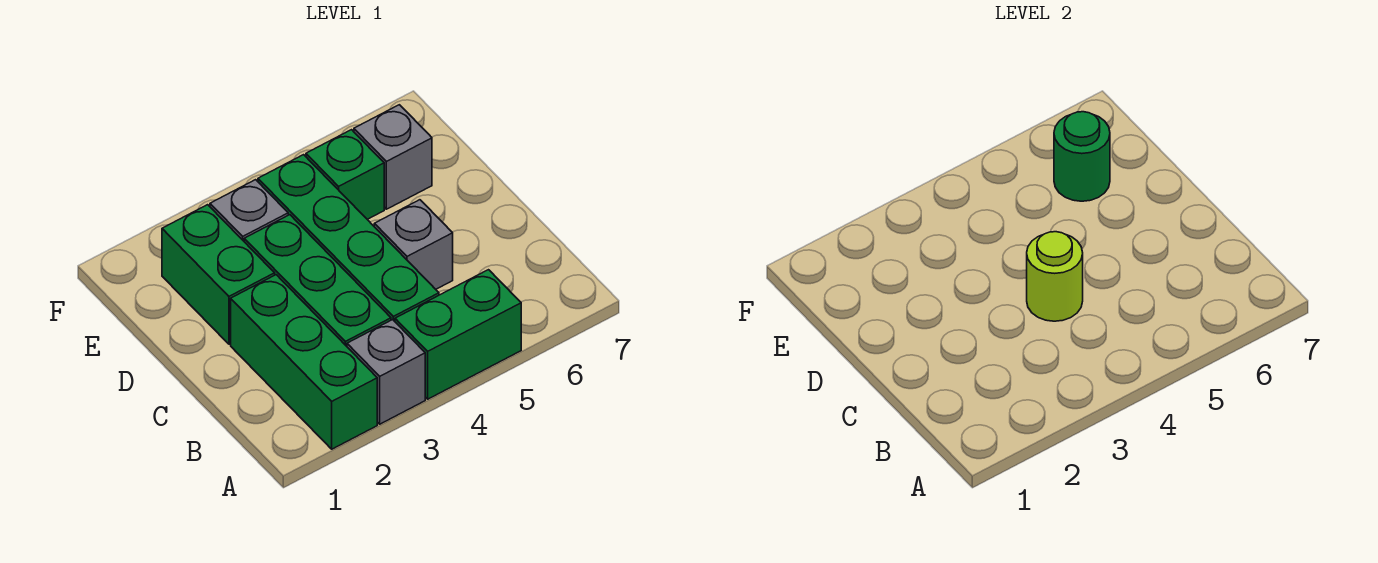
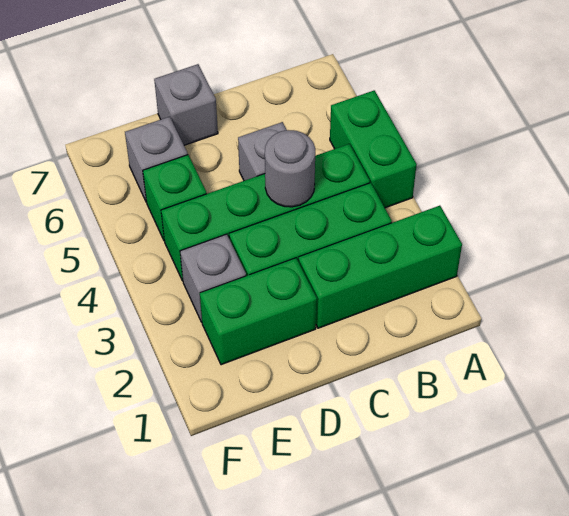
grey 1x1 brick [347,320,425,424] -> grey 1x1 brick moved to [154,64,218,145]
lime 1x1 round brick [1027,232,1083,321] -> grey 1x1 round brick [265,130,315,207]
green 1x1 round brick [1054,112,1110,201] -> none

